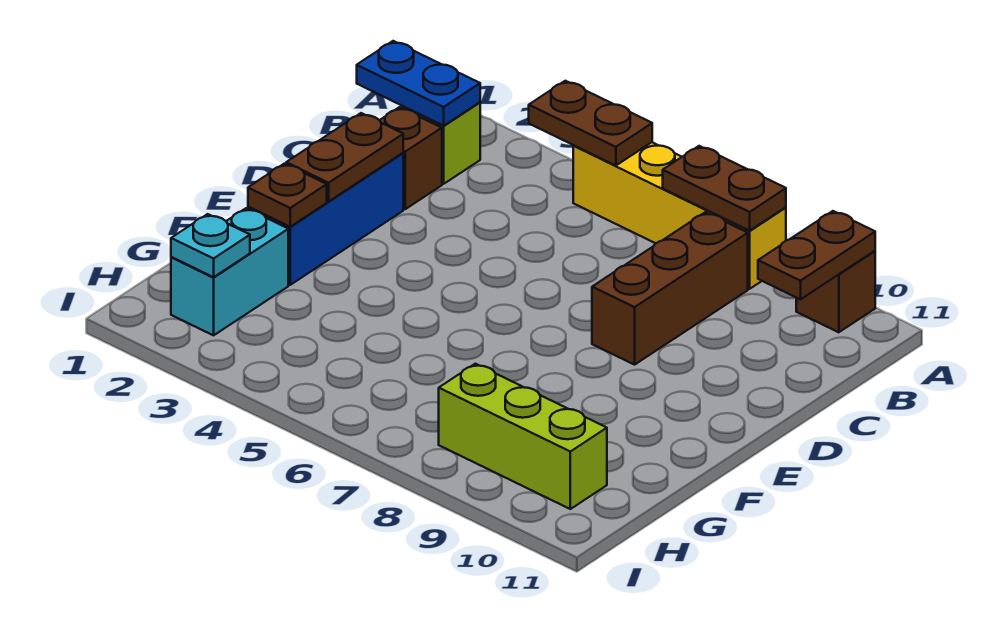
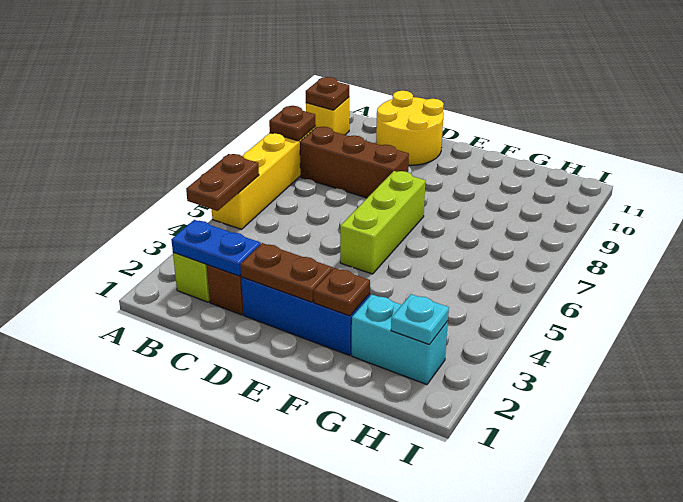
brown 1x2 plate [663,146,786,231] -> brown 1x1 plate [269,106,316,141]
brown 1x1 brick [796,251,875,332] -> yellow 1x1 brick [306,97,349,135]
brown 1x2 plate [758,211,875,299] -> brown 1x1 plate [306,77,349,110]
blue 1x2 plate [357,41,480,126] -> blue 1x2 plate turned to [171,220,261,276]
none -> yellow 2x2 round brick [376,91,444,165]
lime 1x3 brick [439,364,607,509] -> lime 1x3 brick moved to [340,171,425,274]

